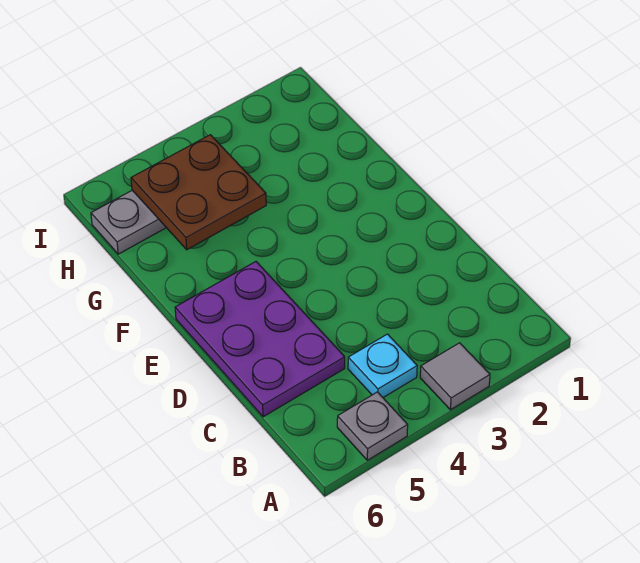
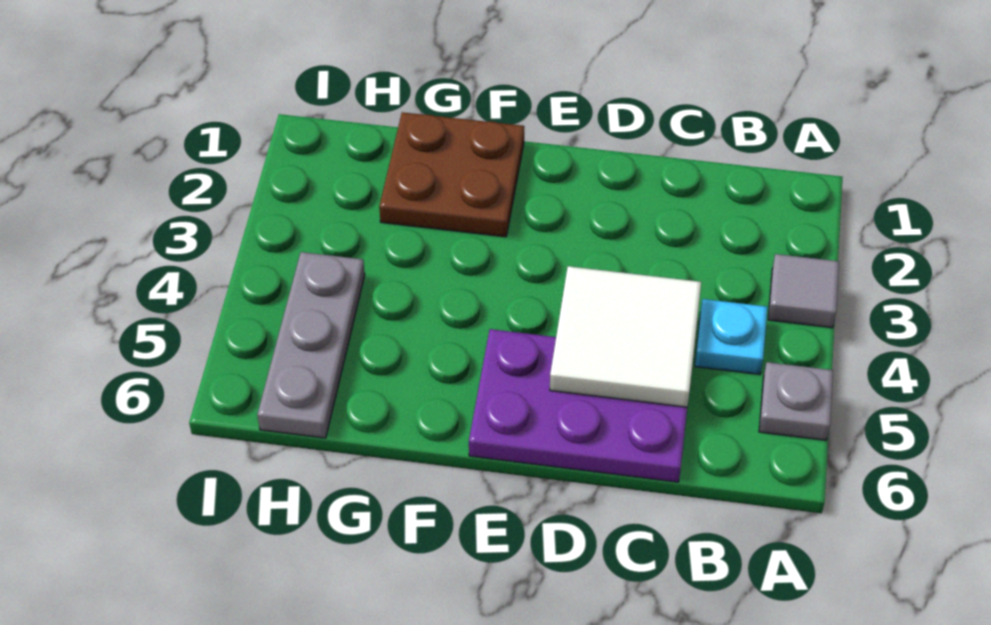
none -> white 2x2 tile [550,266,701,407]
brown 2x2 plate [131,135,266,250] -> brown 2x2 plate moved to [379,112,524,237]

